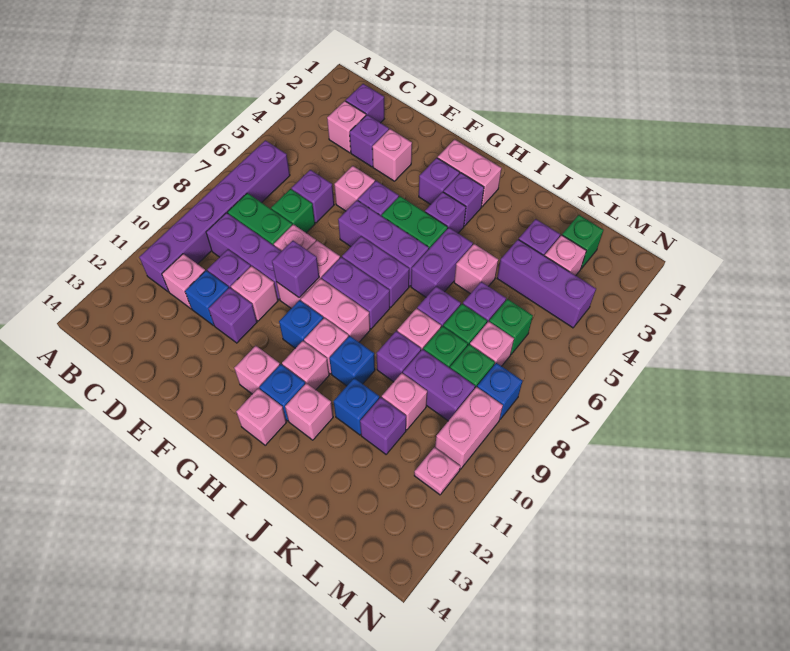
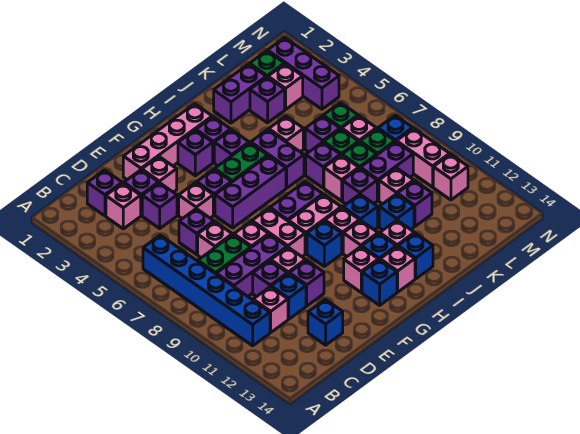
purple 1x6 brick [139,140,290,292] -> blue 1x6 brick [143,235,270,346]
green 1x1 brick [271,189,315,233] -> pink 1x1 brick [198,222,232,258]
none -> blue 1x1 brick [308,299,343,345]
purple 1x1 brick [272,241,319,298] -> purple 1x1 brick moved to [142,183,177,228]
pink 1x2 brick [438,139,502,207] -> pink 1x4 brick [123,104,212,180]
purple 1x2 brick [342,236,409,307] -> purple 1x2 brick moved to [214,64,266,123]
none -> blue 1x1 brick [362,260,397,305]
none -> blue 1x1 brick [398,233,433,279]
purple 1x3 brick [497,239,596,328] -> purple 1x3 brick turned to [268,38,339,109]
pink 1x1 plate [414,447,460,495] -> pink 1x1 brick [433,154,468,200]

